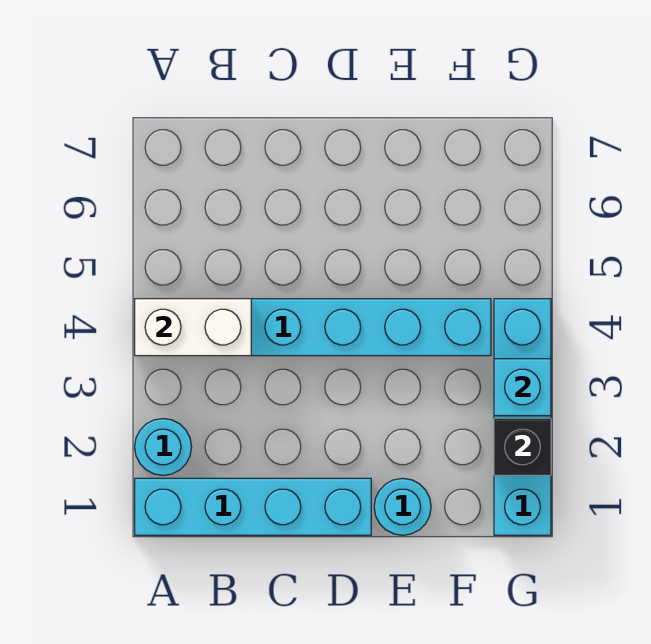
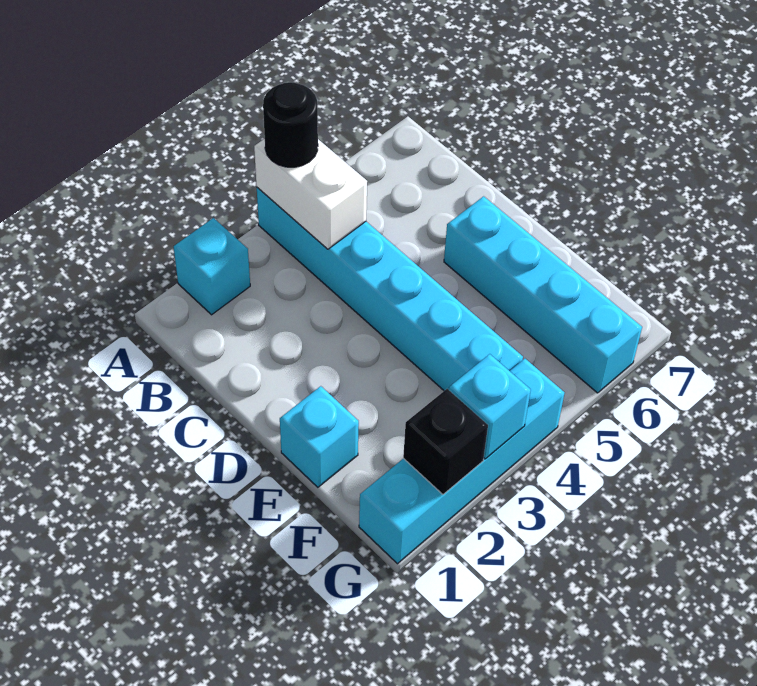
cyan 1x4 brick [135,478,371,535] -> cyan 1x4 brick moved to [444,196,642,393]
cyan 1x1 round brick [135,419,192,475] -> cyan 1x1 brick [174,218,250,315]
none -> black 1x1 round brick [263,82,318,167]
cyan 1x1 round brick [374,478,431,535] -> cyan 1x1 brick [280,386,359,487]

